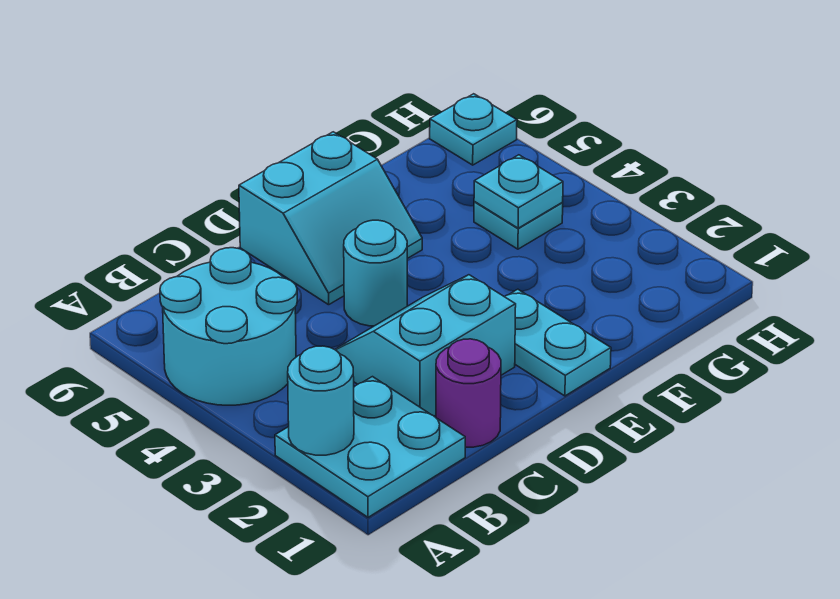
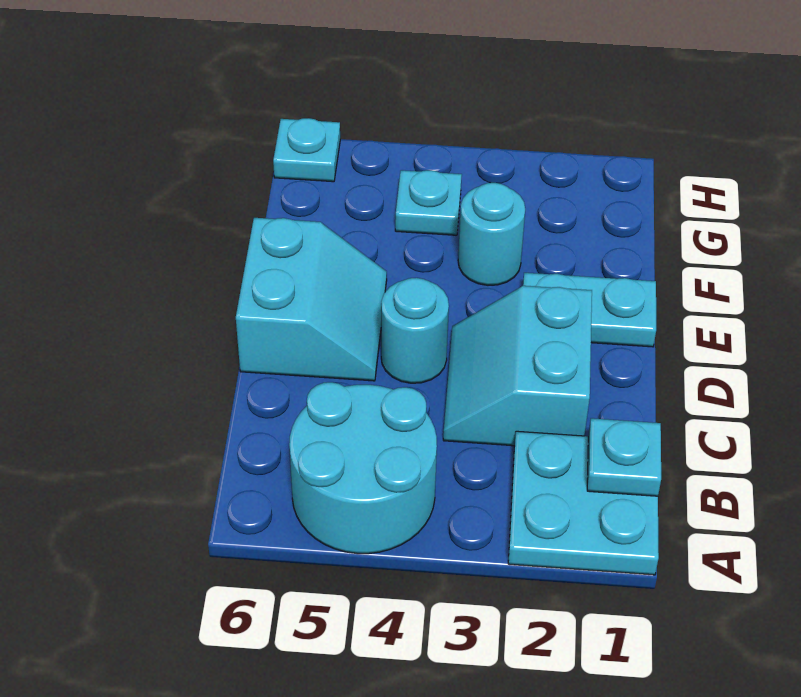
cyan 1x1 round brick [288,346,354,455] -> cyan 1x1 round brick moved to [458,183,525,285]
purple 1x1 round brick [436,339,501,447] -> none
cyan 1x1 plate [474,155,563,228] -> cyan 1x1 plate moved to [587,418,661,496]

